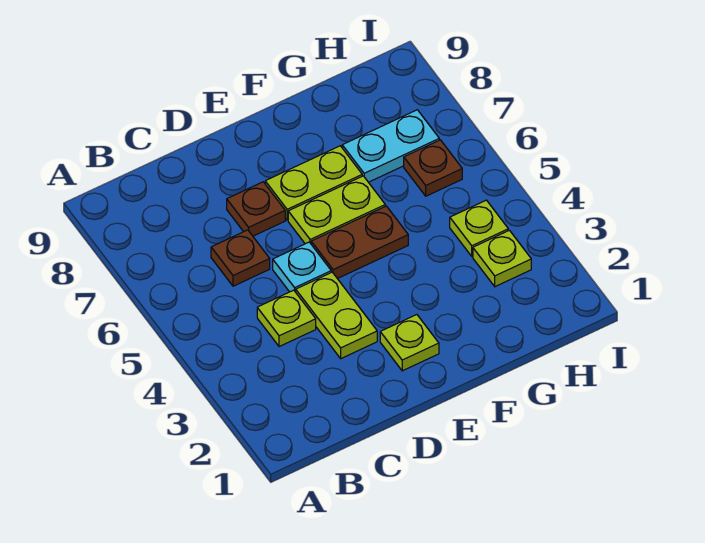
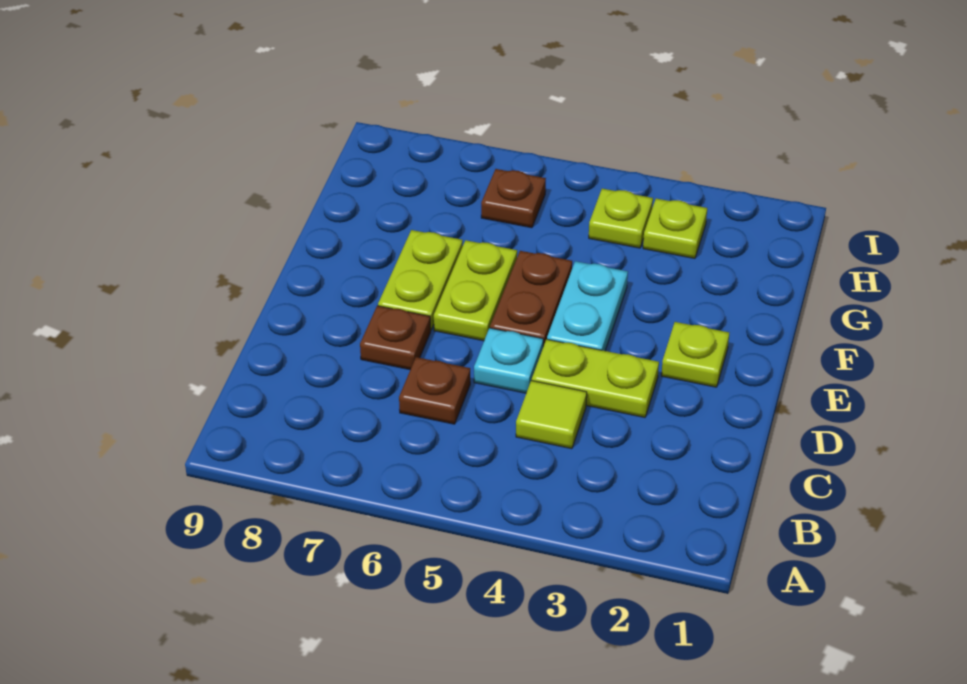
lime 1x1 plate [257,290,316,347] -> lime 1x1 tile [516,380,587,449]
cyan 1x2 plate [342,110,439,182] -> cyan 1x2 plate moved to [547,261,628,351]

